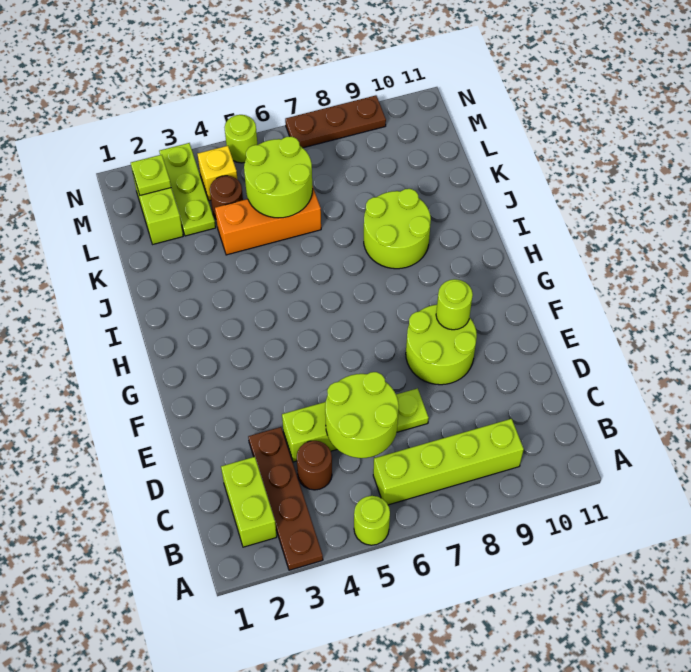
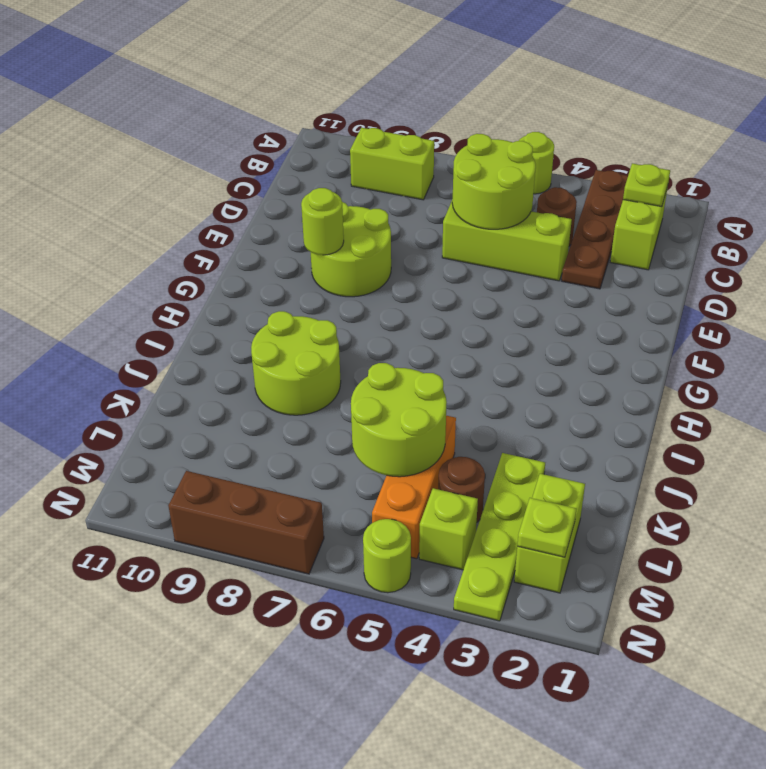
lime 1x4 brick [373,419,524,505] -> lime 1x2 brick [350,128,434,200]
lime 1x1 plate [396,388,429,432] -> lime 1x1 plate moved to [623,163,670,207]
orange 1x3 brick [215,186,321,255] -> orange 1x3 brick turned to [372,416,456,559]
lime 1x3 plate [159,143,216,236] -> lime 1x4 plate [454,453,545,621]
yellow 1x1 brick [198,146,237,201] -> lime 1x1 brick [419,488,478,570]
brown 1x3 plate [285,95,386,148] -> brown 1x3 brick [168,471,324,574]

